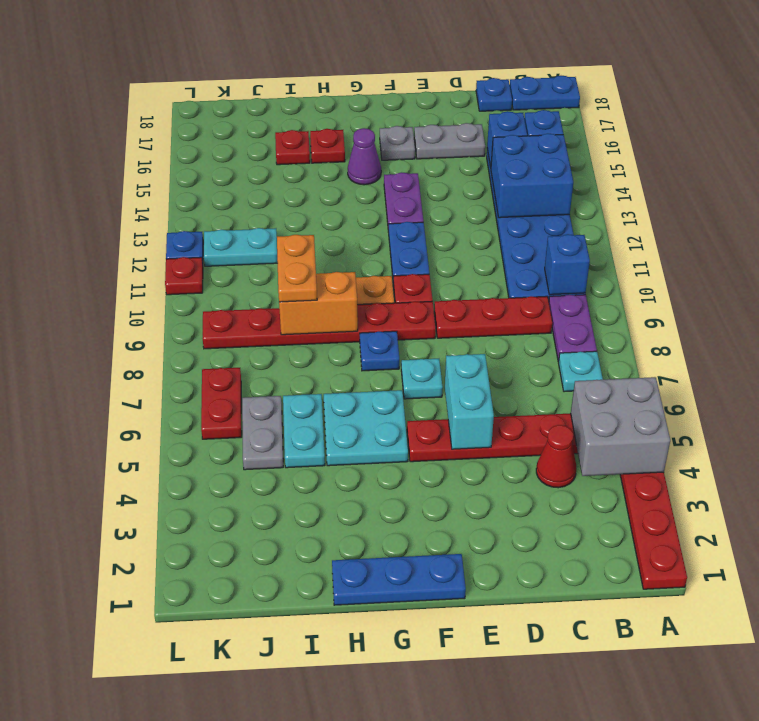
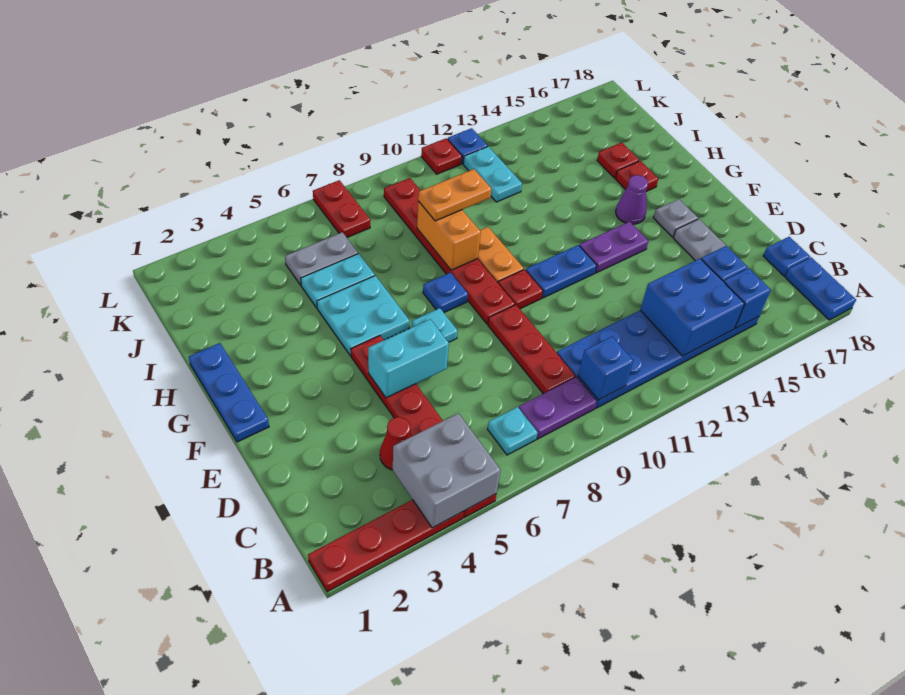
red 1x2 plate [201,368,242,439] -> red 1x2 plate turned to [313,180,370,237]

